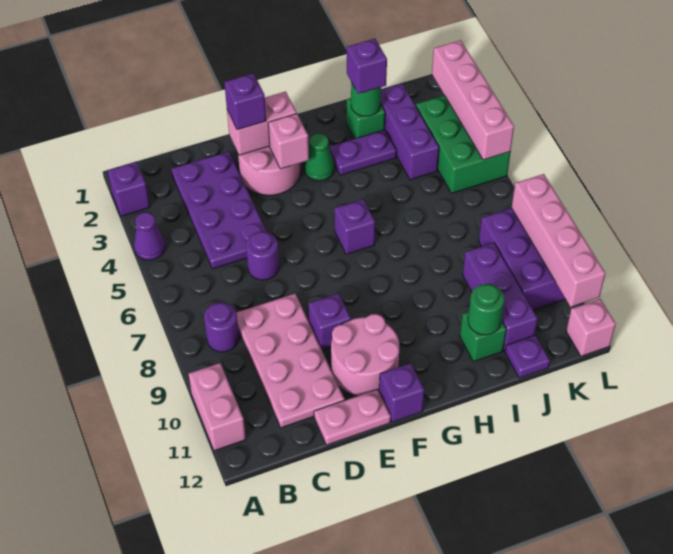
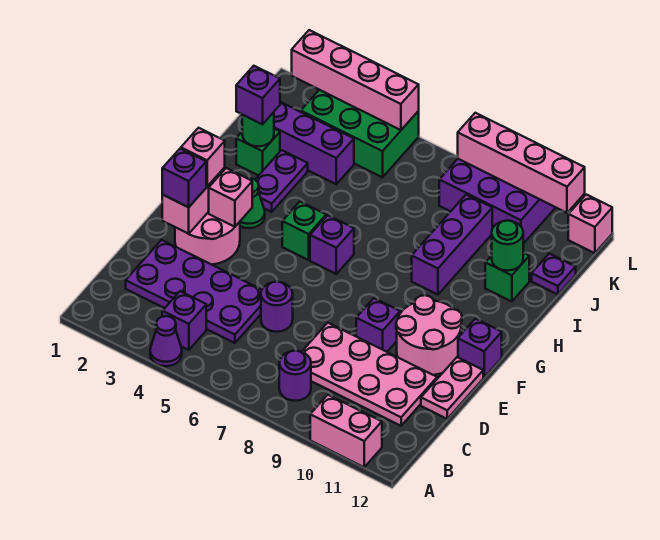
purple 1x1 brick [108,162,150,216] -> purple 1x1 brick moved to [162,291,206,350]
none -> pink 1x1 brick [181,128,225,186]
none -> green 1x1 brick [282,202,326,260]
purple 1x3 brick [463,243,538,351] -> purple 1x3 brick turned to [412,195,492,295]

